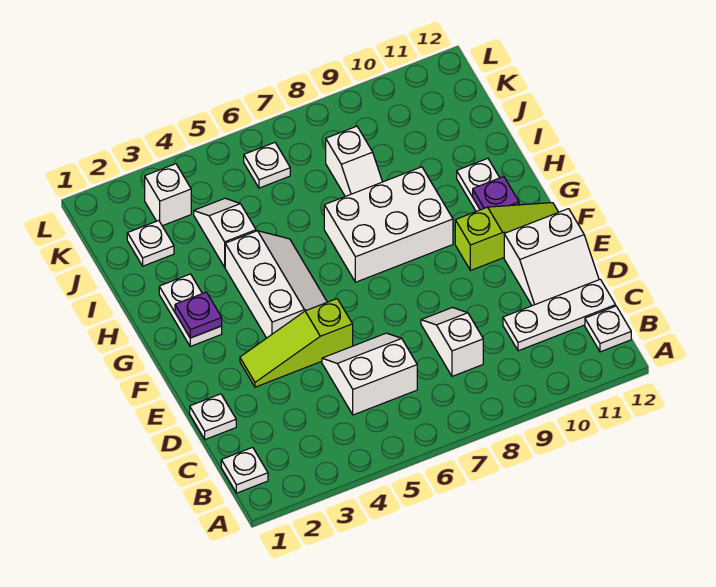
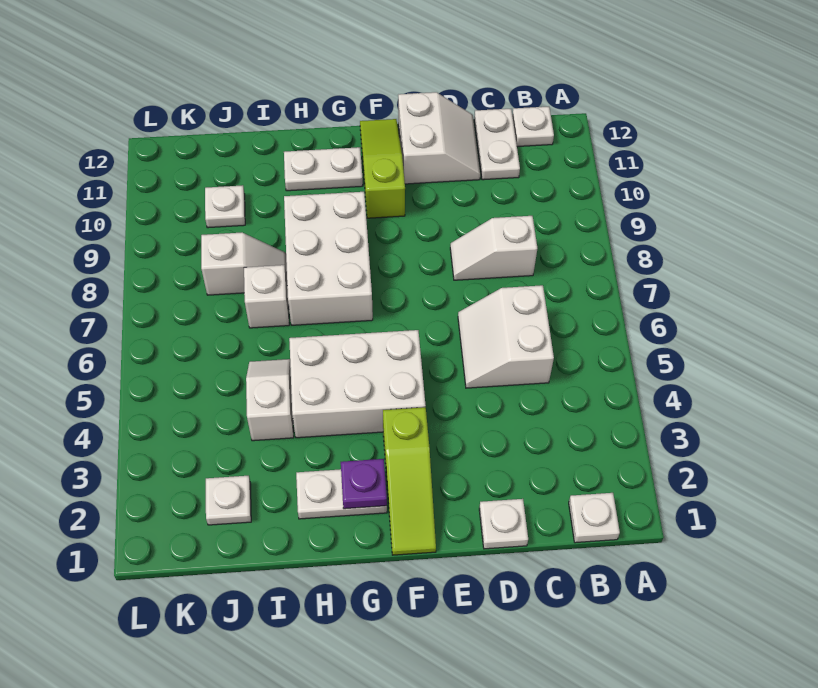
white 1x3 plate [503,279,616,351] -> white 1x2 plate [474,109,520,180]
lime 1x3 slope [240,299,353,387] -> lime 1x3 slope moved to [383,407,436,555]
white 2x3 slope [225,231,327,338] -> white 2x3 brick [289,330,426,438]
purple 1x1 plate [473,177,519,210] -> none
white 1x2 slope [194,198,256,267] -> white 1x2 slope turned to [246,359,294,441]
white 1x1 brick [145,164,191,226] -> white 1x1 brick moved to [244,265,289,328]
white 1x1 plate [244,143,290,188] -> white 1x1 plate moved to [205,185,245,228]

